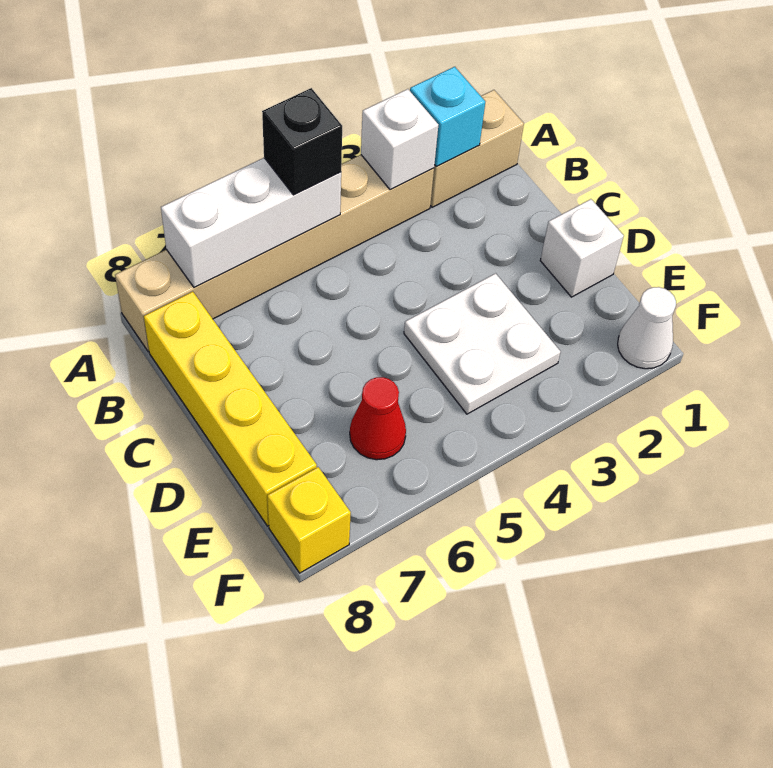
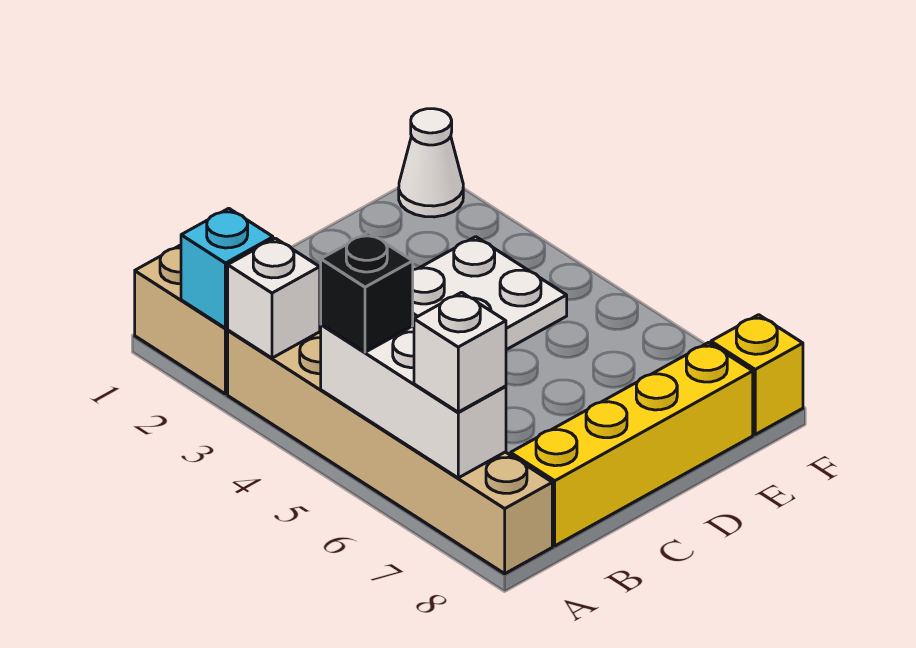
white 1x1 brick [540,199,624,297] -> white 1x1 brick moved to [414,292,506,412]
red 1x1 cone [350,377,406,460] -> none

